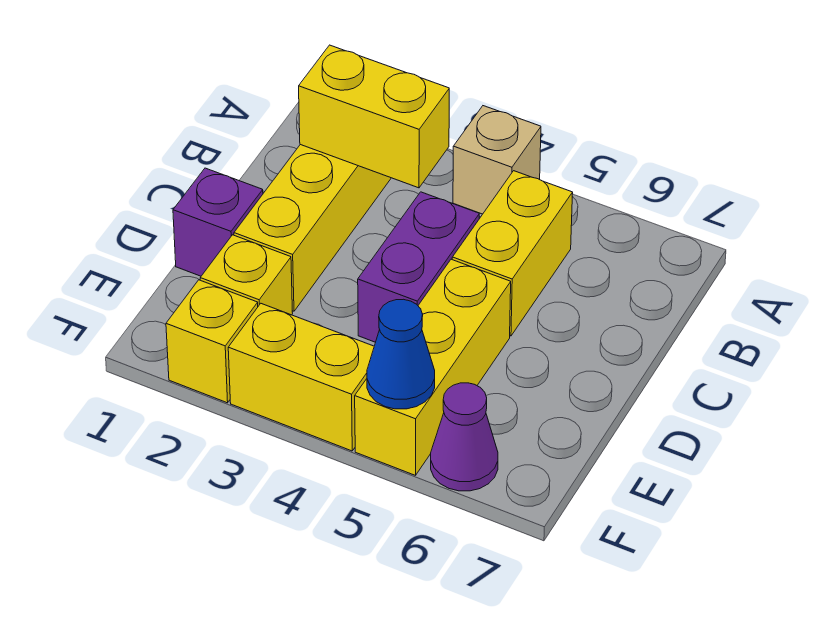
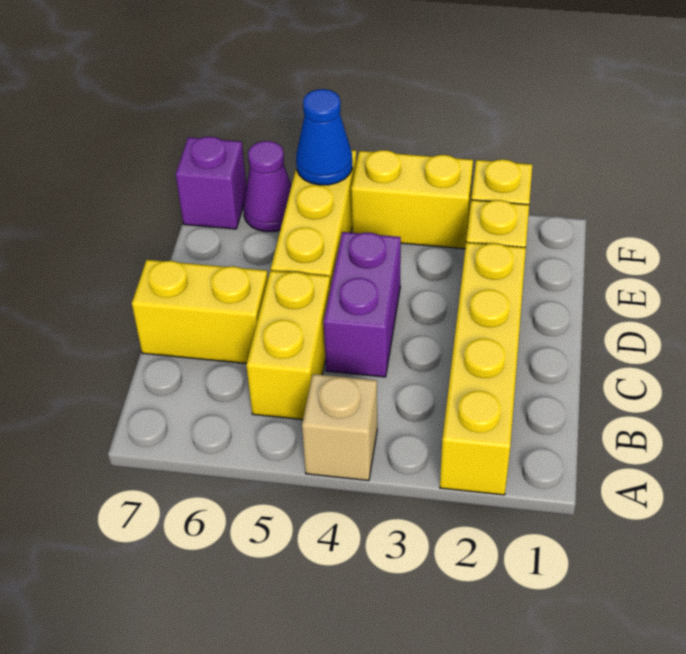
yellow 1x2 brick [299,45,449,188] -> yellow 1x2 brick moved to [132,260,268,364]
purple 1x1 brick [173,168,263,276] -> purple 1x1 brick moved to [176,137,246,229]

